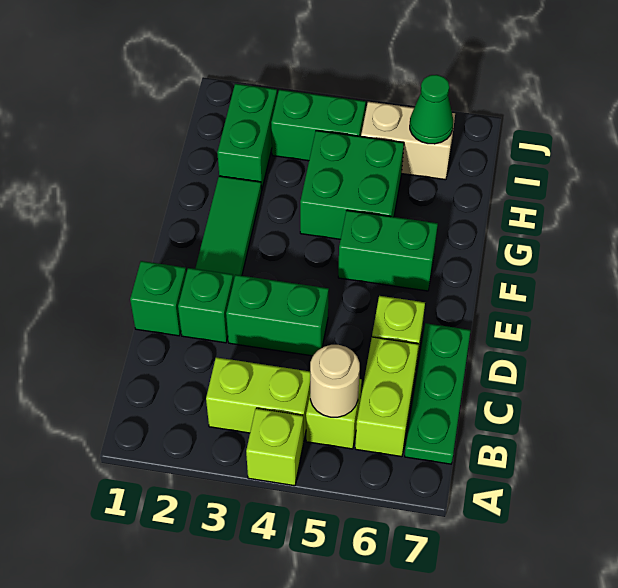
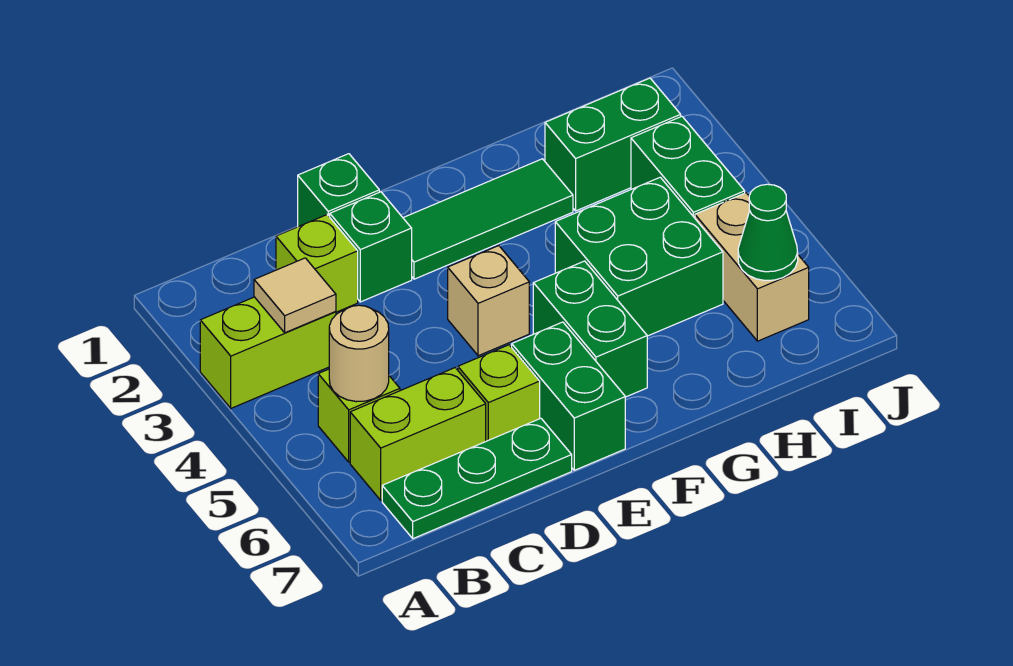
lime 1x1 brick [246,408,303,486] -> lime 1x1 brick moved to [276,215,358,312]
lime 1x2 brick [206,357,310,441] -> lime 1x2 brick turned to [200,297,336,408]
none -> tan 1x1 tile [254,258,336,333]
green 1x2 brick [226,275,329,356] -> green 1x2 brick moved to [512,322,625,470]
none -> tan 1x1 brick [448,246,529,356]

